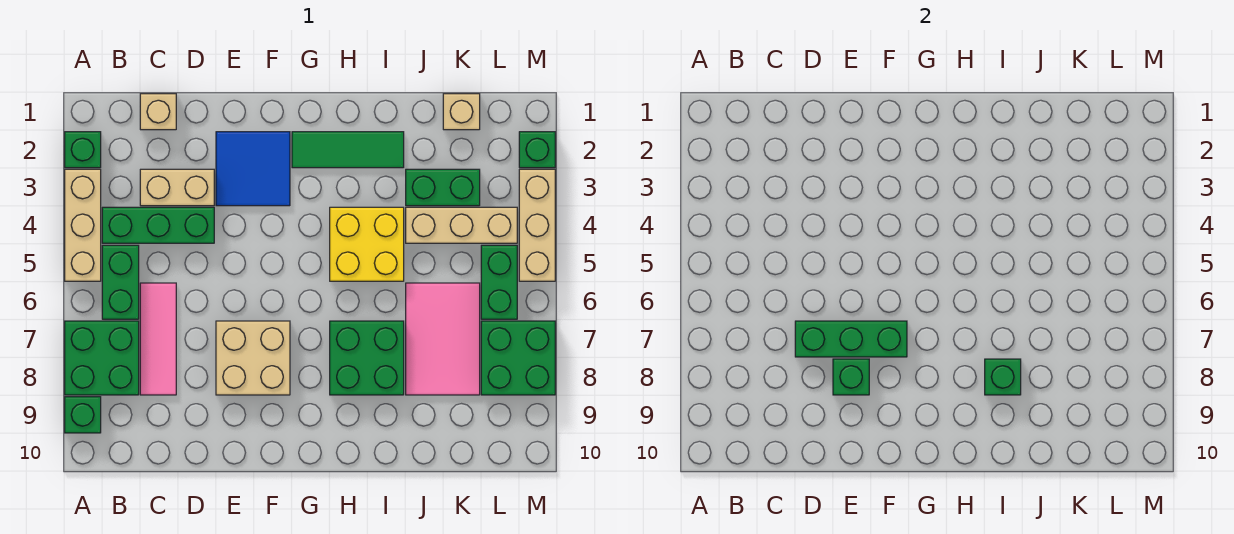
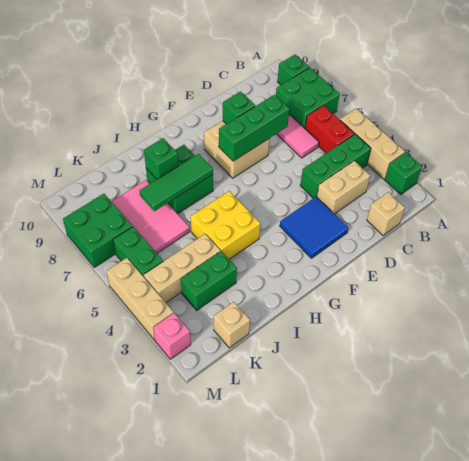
green 1x2 brick [102,245,139,319] -> red 1x2 brick [305,105,354,153]
green 1x3 tile [292,132,404,168] -> green 1x3 tile moved to [140,154,213,211]
green 1x1 brick [519,132,555,168] -> pink 1x1 brick [153,313,191,359]

